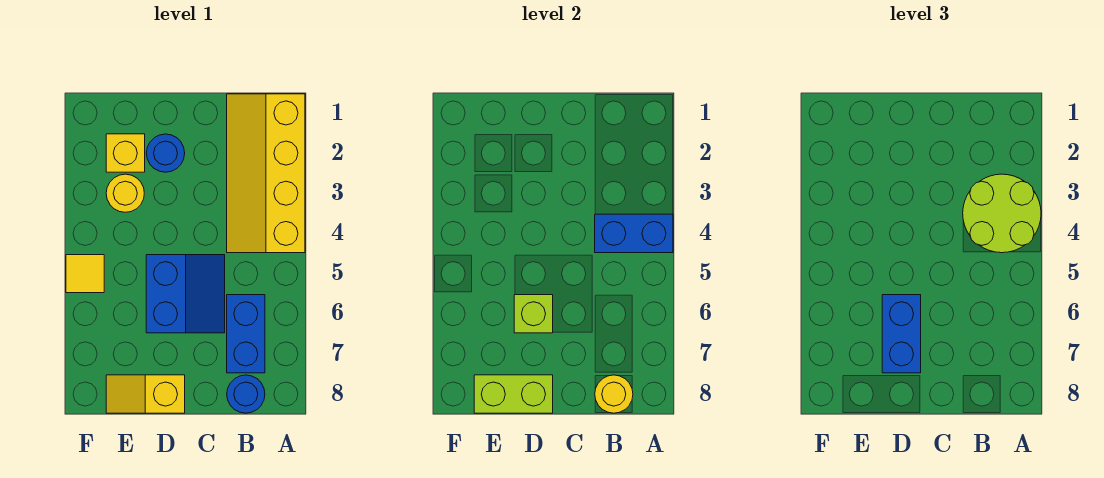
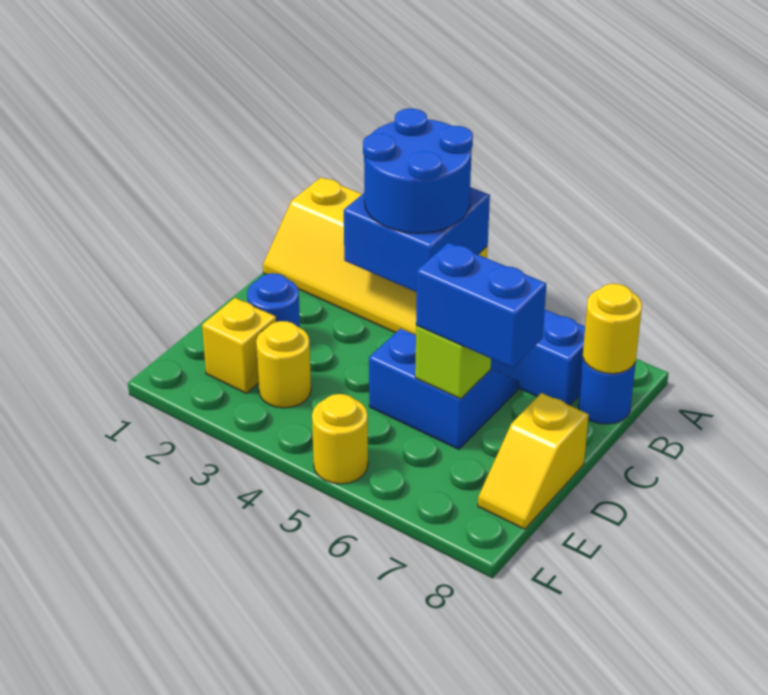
lime 2x2 round brick [963,174,1041,253] -> blue 2x2 round brick [363,108,473,233]
blue 1x2 brick [595,214,673,253] -> blue 2x2 brick [344,187,490,292]
lime 1x2 brick [474,375,553,413] -> none
yellow 1x1 tile [66,255,104,293] -> yellow 1x1 round brick [312,394,368,484]

